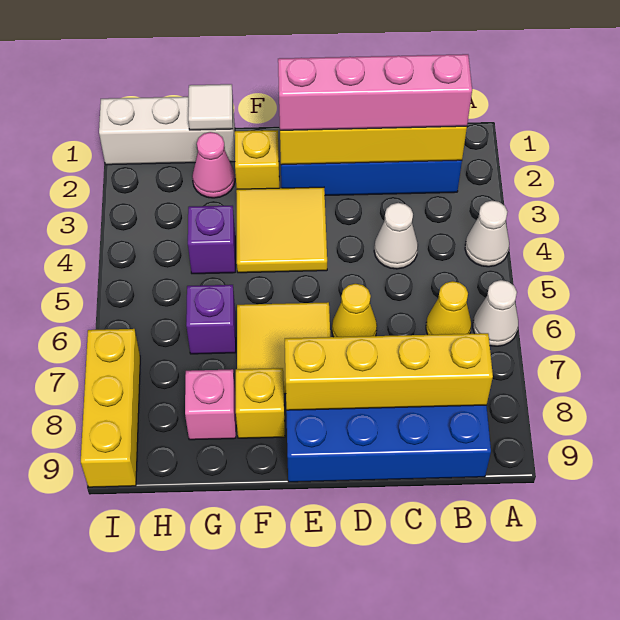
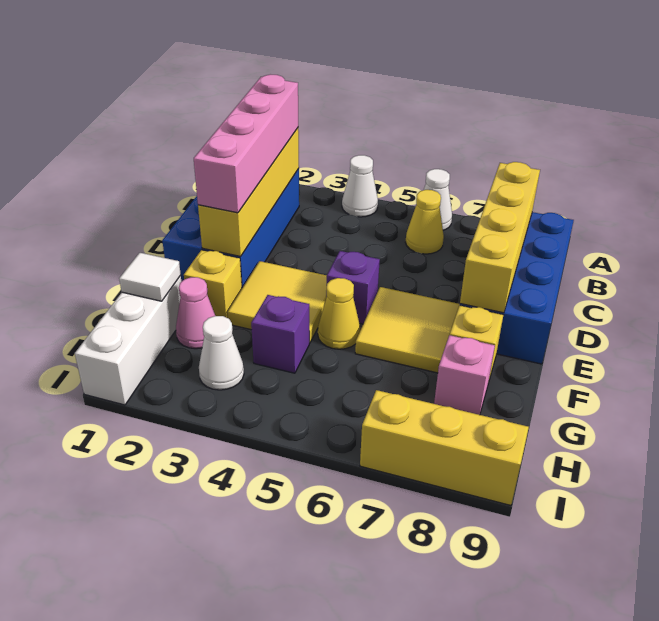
white 1x1 cone [374,203,418,269] -> white 1x1 cone moved to [199,316,244,390]
yellow 1x1 cone [332,284,377,337] -> yellow 1x1 cone moved to [318,278,360,349]
purple 1x1 brick [186,285,236,354] -> purple 1x1 brick moved to [326,251,380,324]

